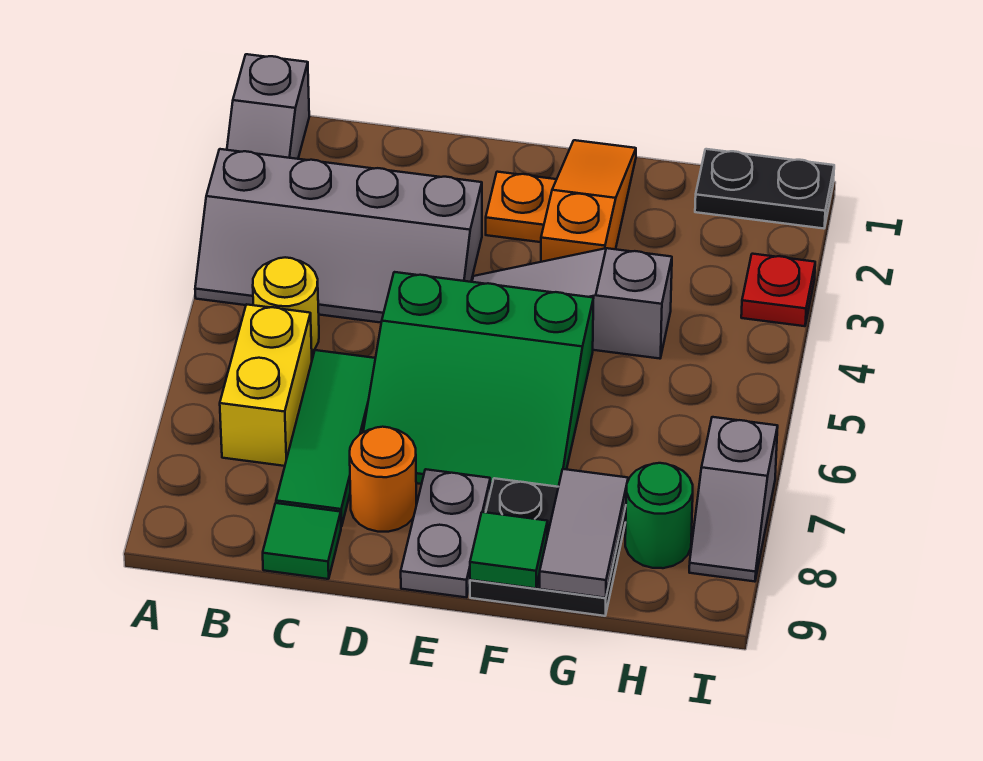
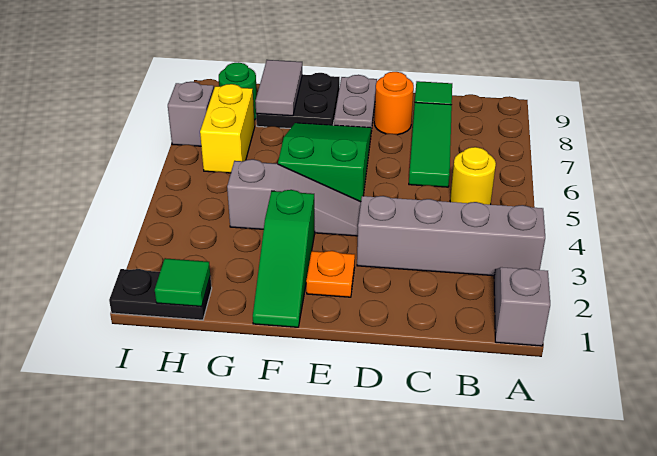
yellow 1x2 brick [220,304,312,466] -> yellow 1x2 brick moved to [200,84,255,173]
green 3x3 slope [363,272,593,492] -> green 2x3 slope [278,123,371,201]
orange 1x3 slope [541,140,636,262] -> green 1x3 slope [253,190,315,327]
green 1x1 tile [470,512,548,589] -> green 1x1 tile moved to [155,258,210,307]
red 1x1 plate [741,254,815,326] -> none

